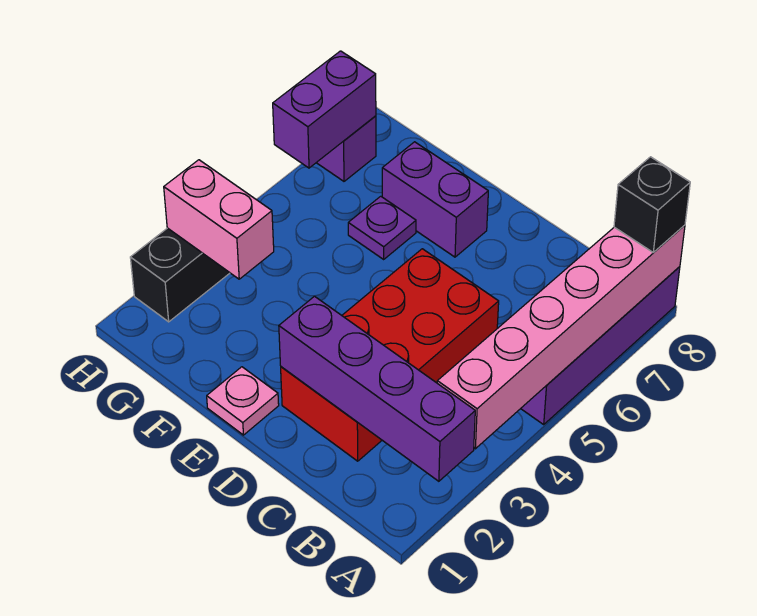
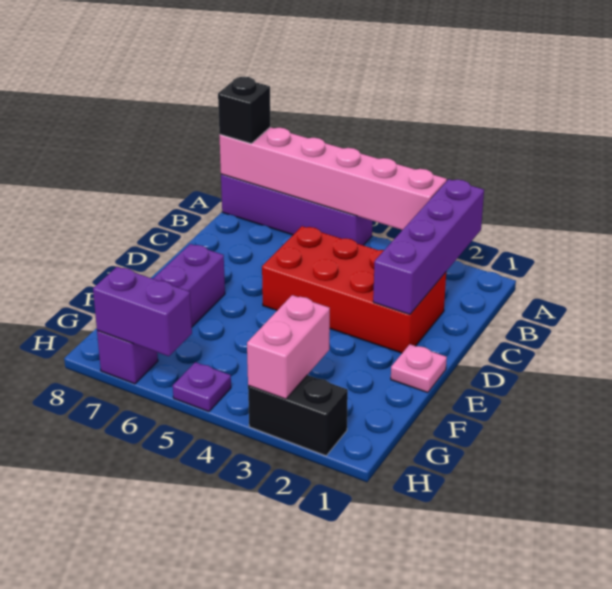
purple 1x1 plate [348,196,416,259] -> purple 1x1 plate moved to [173,362,231,412]

